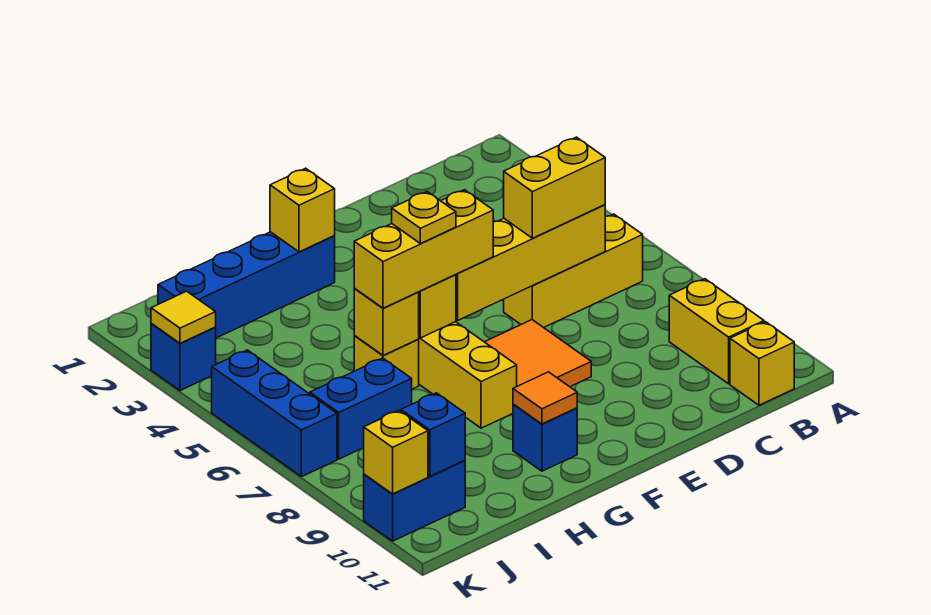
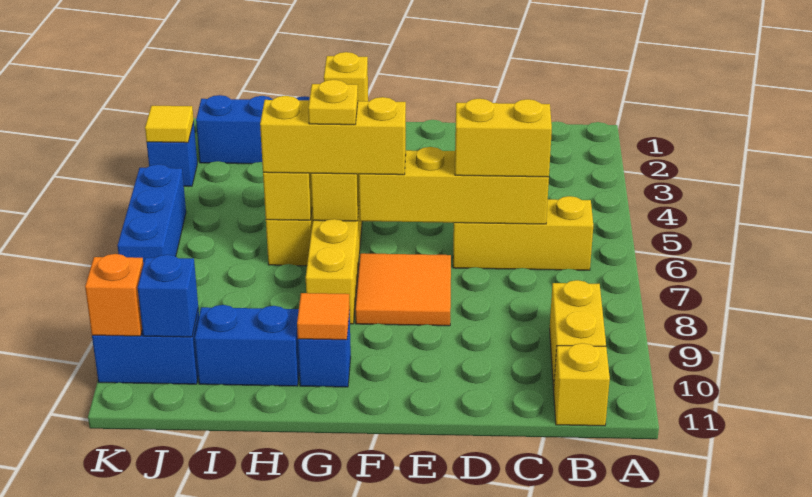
blue 1x2 brick [310,358,412,459] -> blue 1x2 brick moved to [195,305,299,386]
yellow 1x1 brick [364,411,428,494] -> orange 1x1 brick [85,254,143,336]

